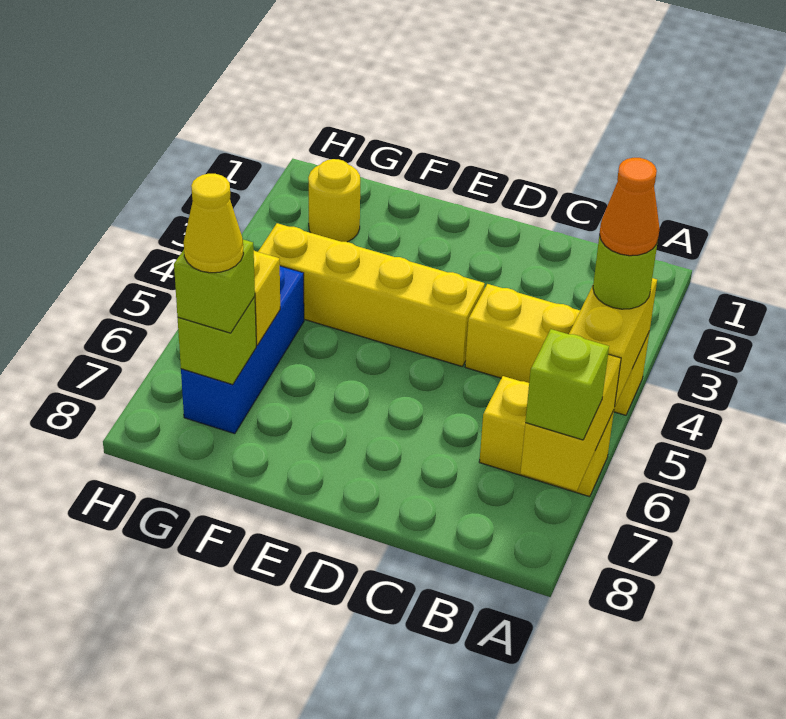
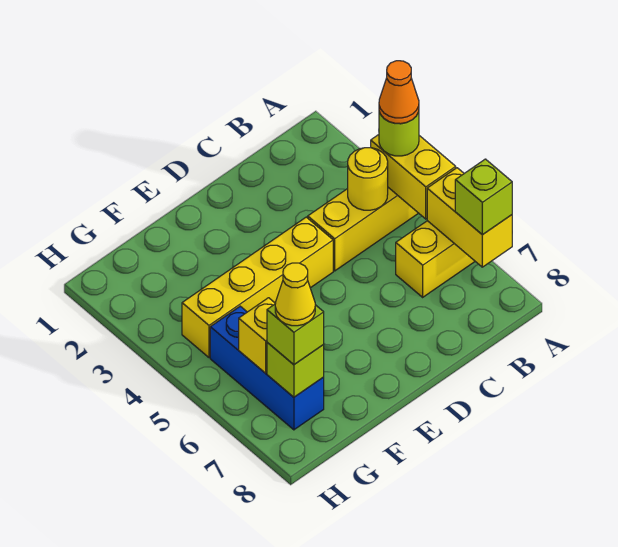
yellow 1x1 round brick [308,159,360,242] -> yellow 1x1 round brick moved to [348,148,388,210]

